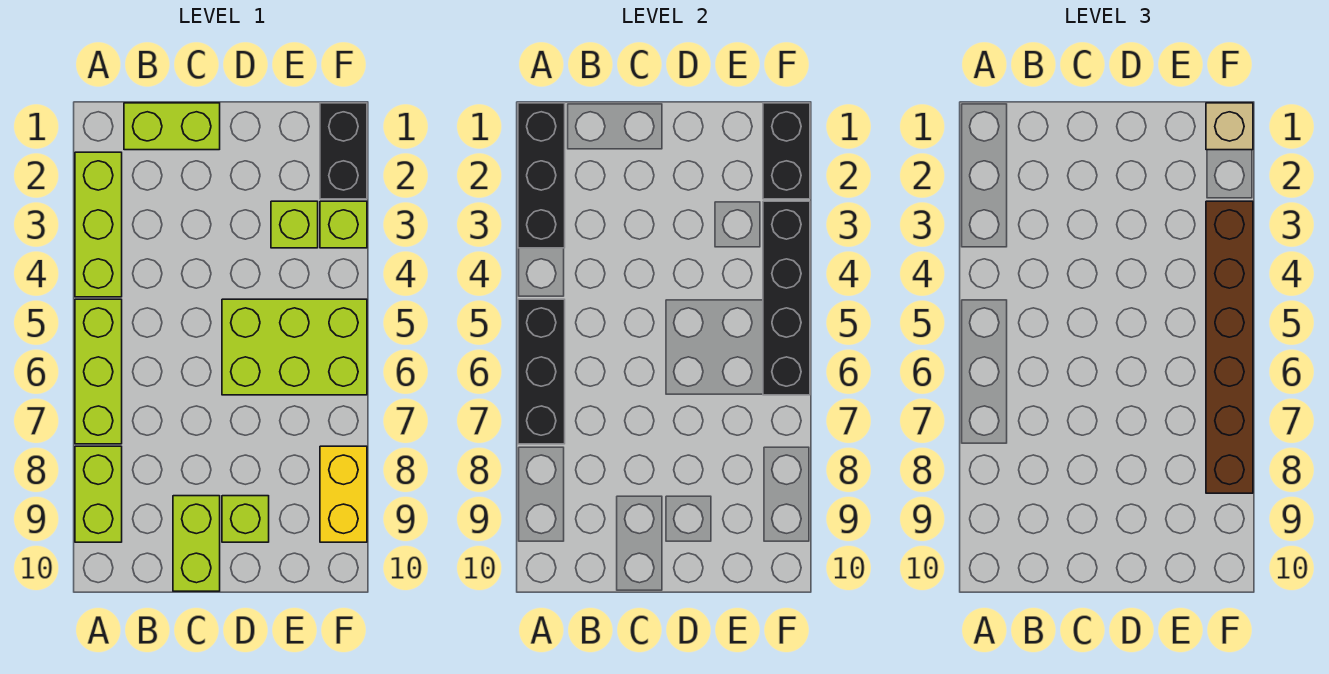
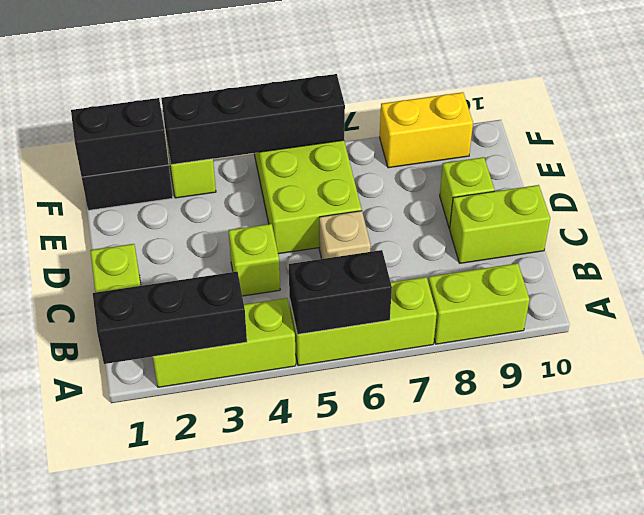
black 1x3 brick [518,299,565,444] -> black 1x2 brick [289,250,392,334]
lime 1x1 brick [271,201,318,248] -> lime 1x1 brick moved to [229,224,280,296]
tan 1x1 brick [1206,103,1253,150] -> tan 1x1 brick moved to [319,211,371,259]
brown 1x6 brick [1206,201,1253,493] -> none

